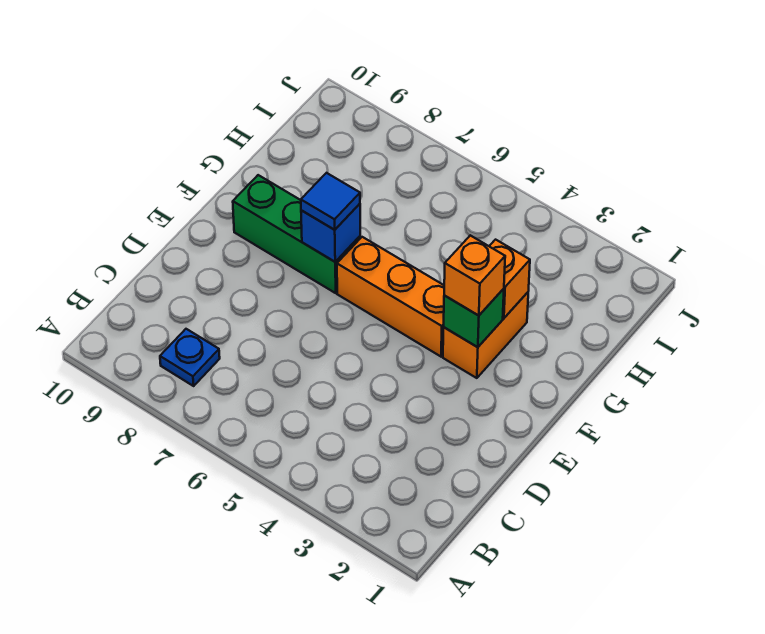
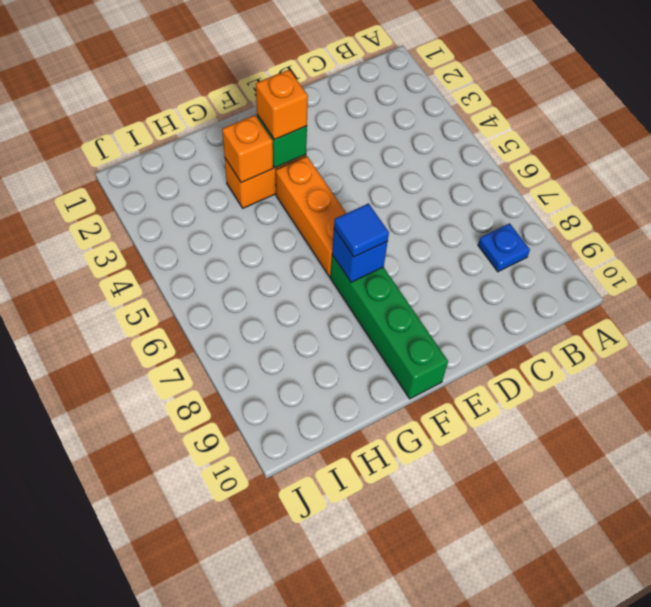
green 1x3 brick [233,175,360,293] -> green 1x4 brick [330,255,448,399]

